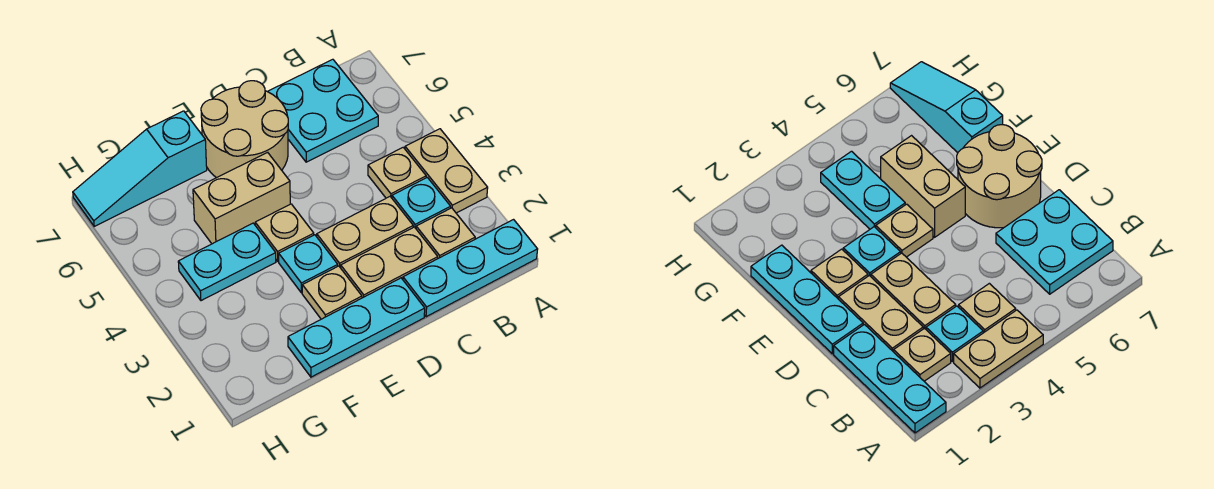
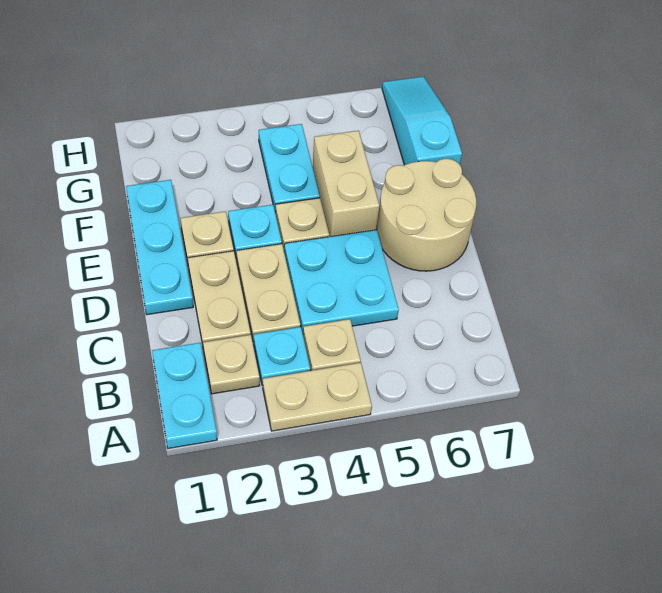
cyan 1x3 plate [403,220,538,317] -> cyan 1x2 plate [152,343,217,449]
cyan 2x2 plate [267,59,378,162] -> cyan 2x2 plate moved to [284,230,399,333]

